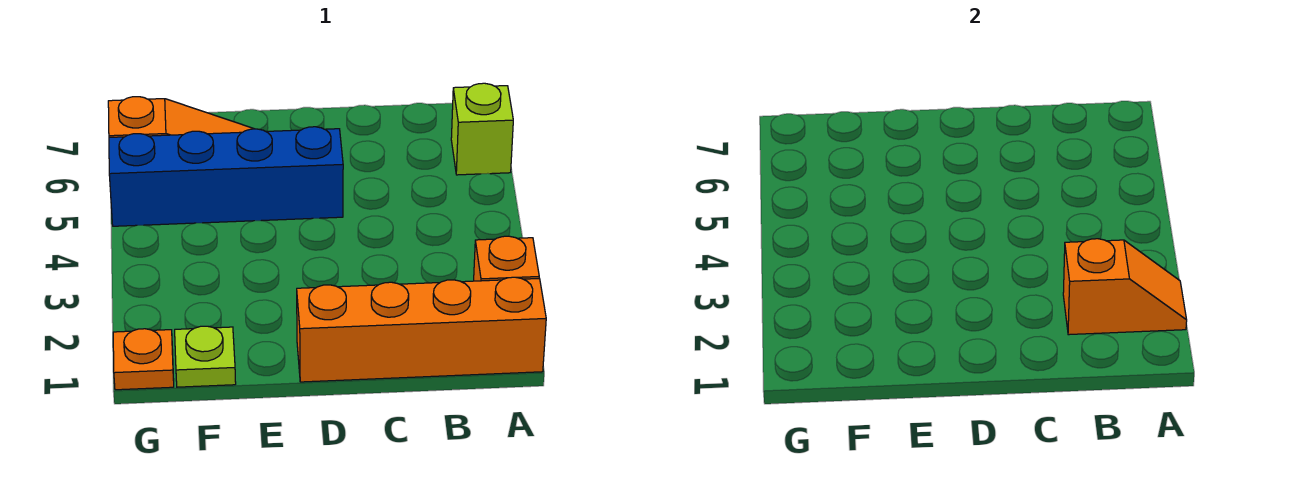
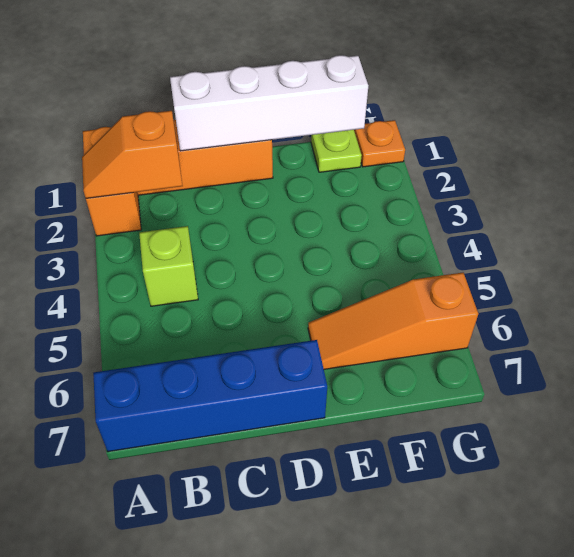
lime 1x1 brick [451,83,513,175] -> lime 1x1 brick moved to [139,226,198,306]
none -> white 1x4 brick [170,55,368,151]
blue 1x4 brick [109,127,343,226] -> blue 1x4 brick moved to [93,340,327,452]

